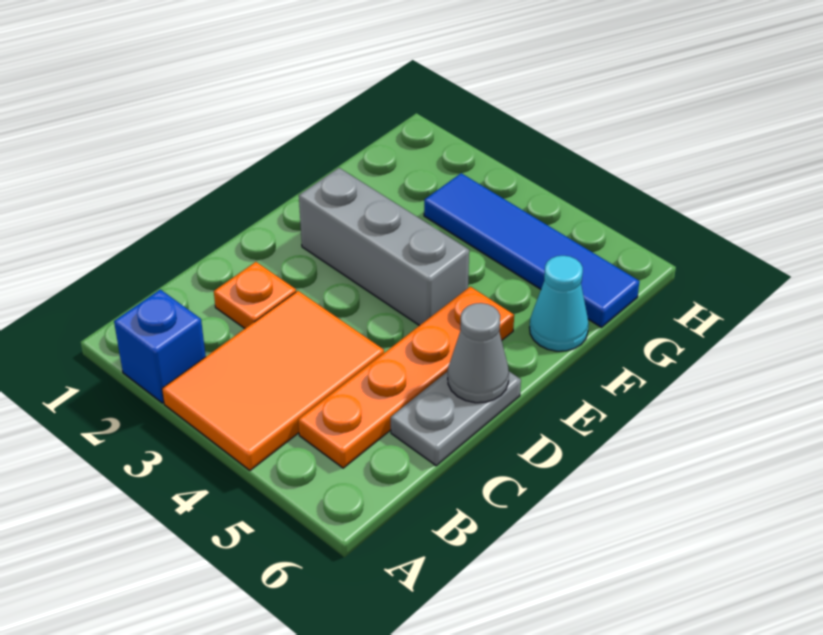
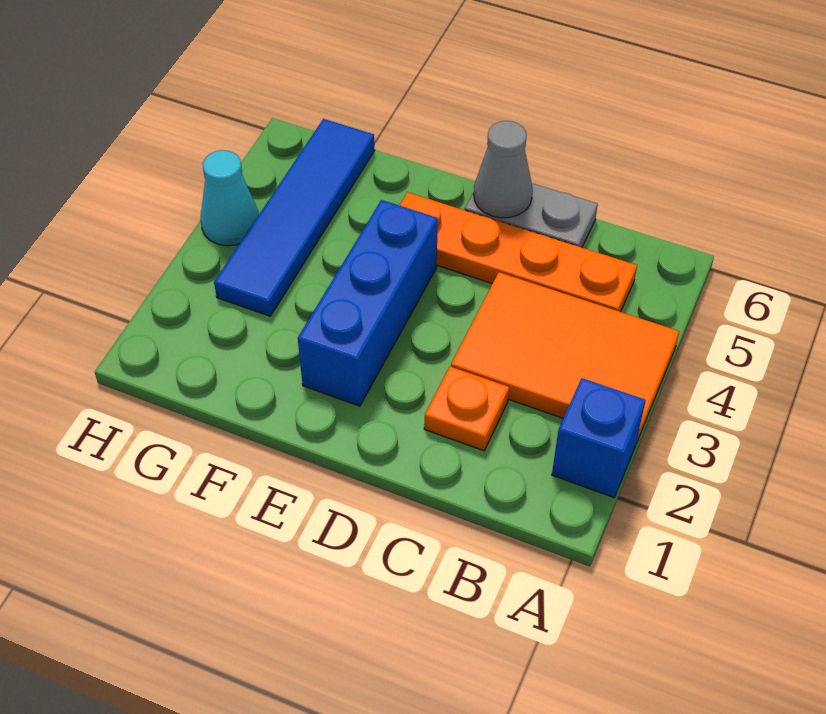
grey 1x3 brick [299,168,469,326] -> blue 1x3 brick [298,200,438,406]
cyan 1x1 cone [530,256,589,351] -> cyan 1x1 cone moved to [201,150,259,246]

